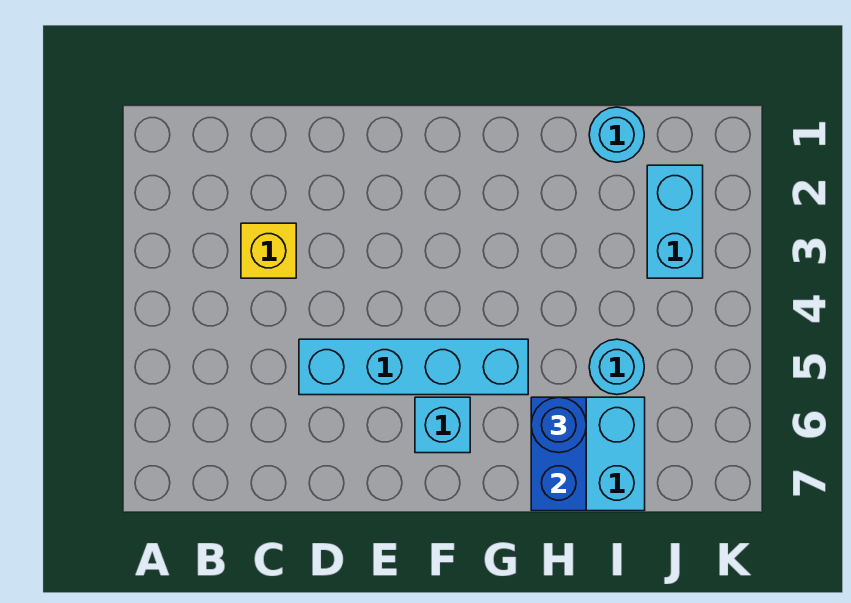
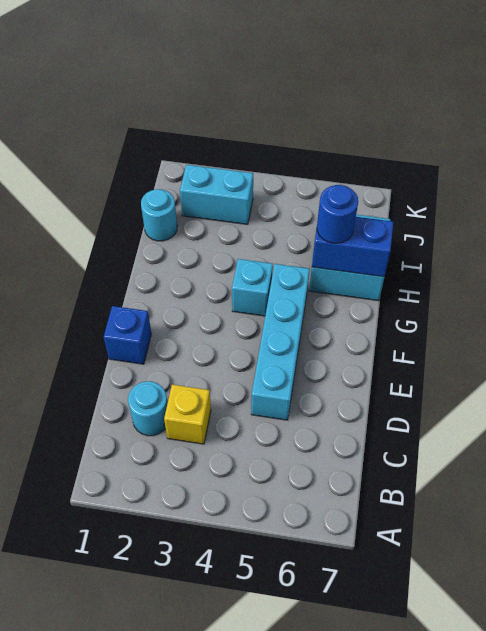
none -> blue 1x1 brick [104,306,151,364]
cyan 1x1 brick [415,397,470,453] -> cyan 1x1 brick moved to [232,259,273,316]
cyan 1x1 round brick [589,339,644,395] -> cyan 1x1 round brick moved to [128,381,168,436]

